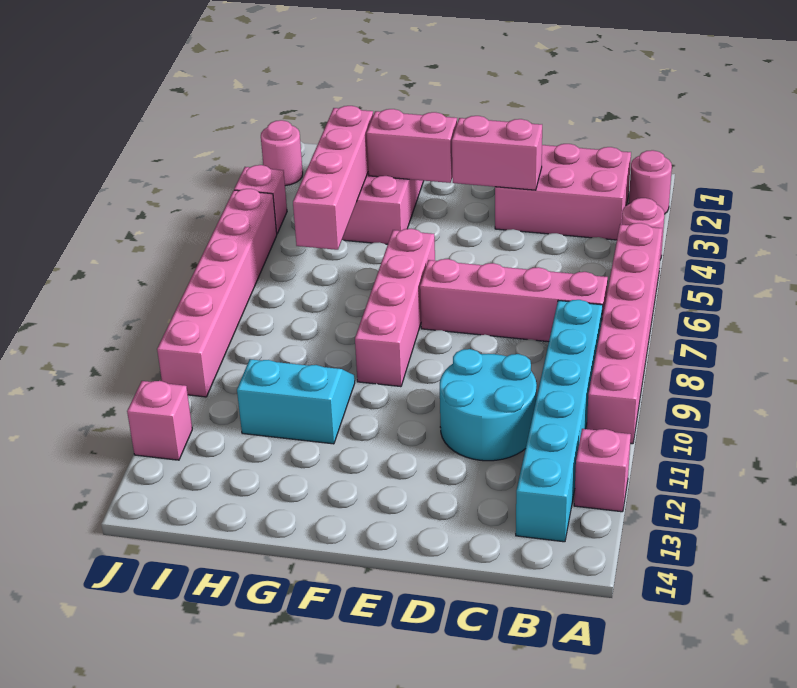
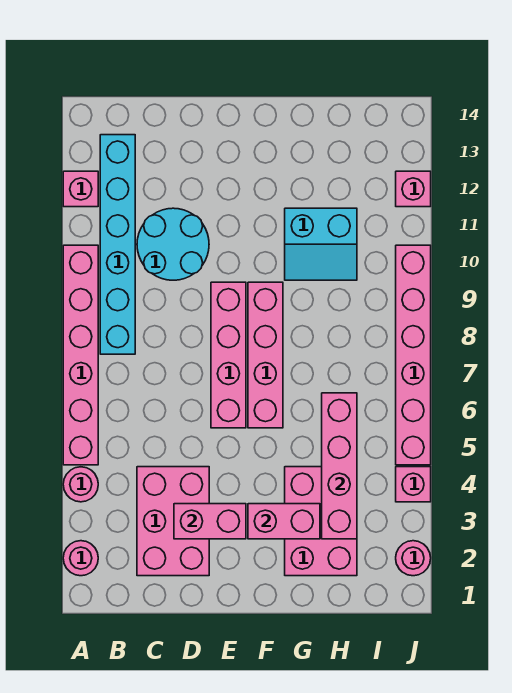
pink 2x3 brick [495,144,631,240] -> pink 2x3 brick turned to [137,467,209,576]
pink 1x4 brick [420,259,608,342] -> pink 1x4 brick turned to [211,282,246,428]

